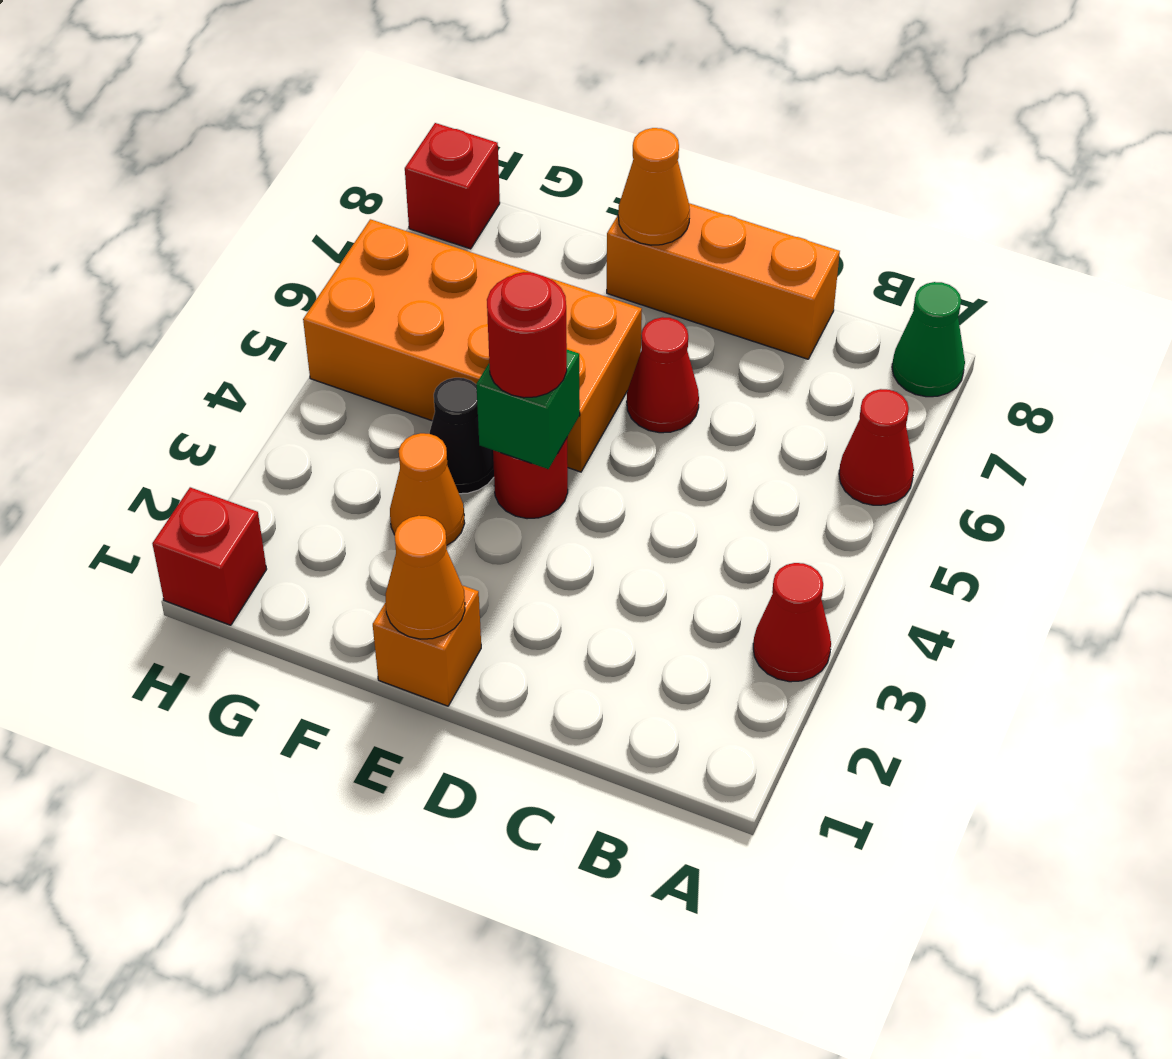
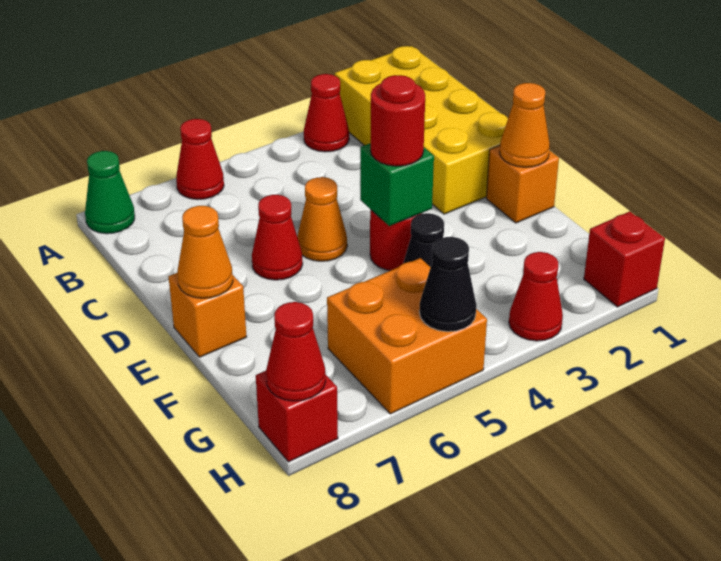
none -> yellow 2x4 brick [335,46,508,214]
orange 1x3 brick [607,203,840,359] -> orange 1x1 brick [169,273,247,357]
orange 2x4 brick [303,219,642,472] -> orange 2x2 brick [327,258,487,414]
orange 1x1 cone [390,433,465,545] -> orange 1x1 cone moved to [297,177,347,261]
none -> red 1x1 cone [509,252,563,341]
none -> black 1x1 cone [419,237,476,332]
none -> red 1x1 cone [266,302,326,401]

